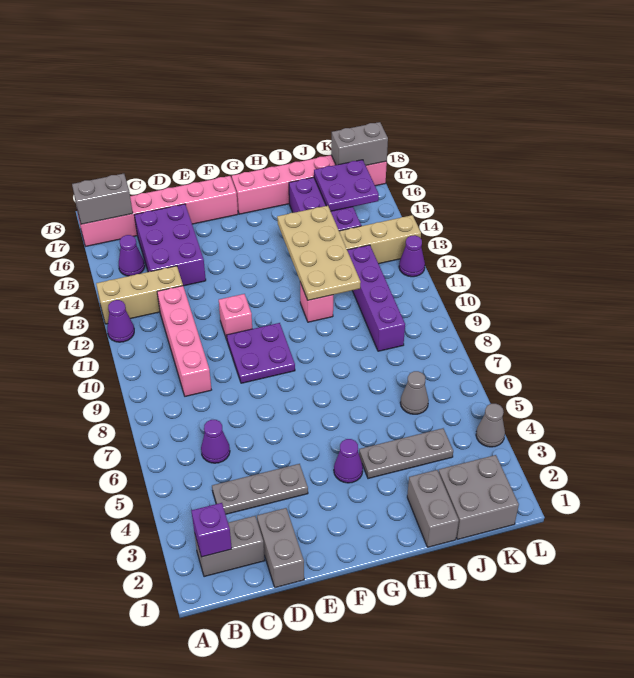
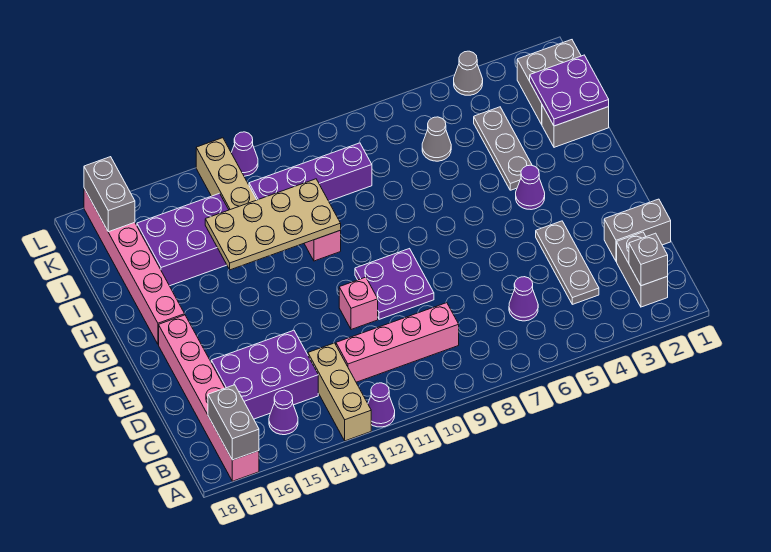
purple 1x1 brick [191,503,232,557] -> grey 1x1 brick [629,233,668,286]
purple 2x2 plate [314,160,379,211] -> purple 2x2 plate moved to [530,55,609,126]

